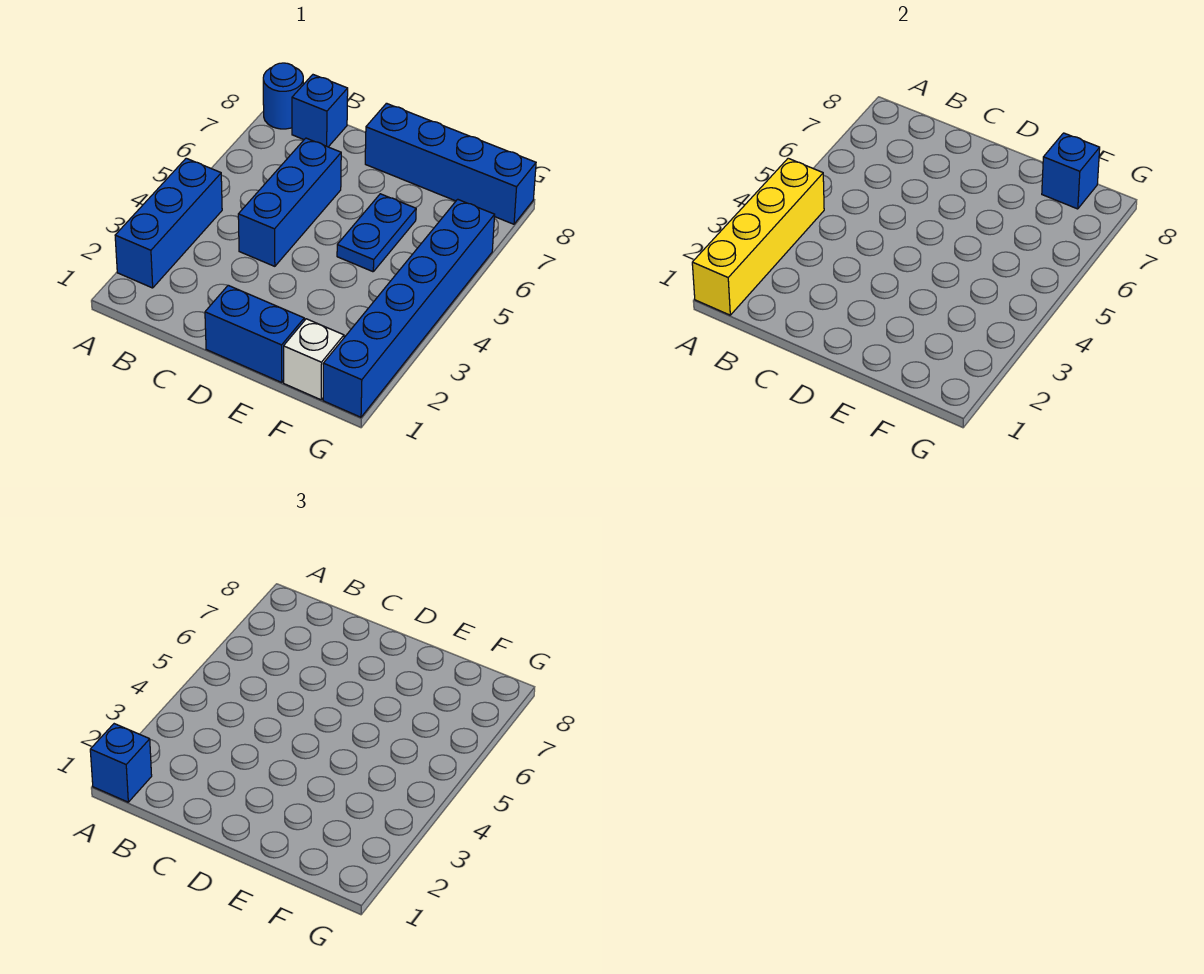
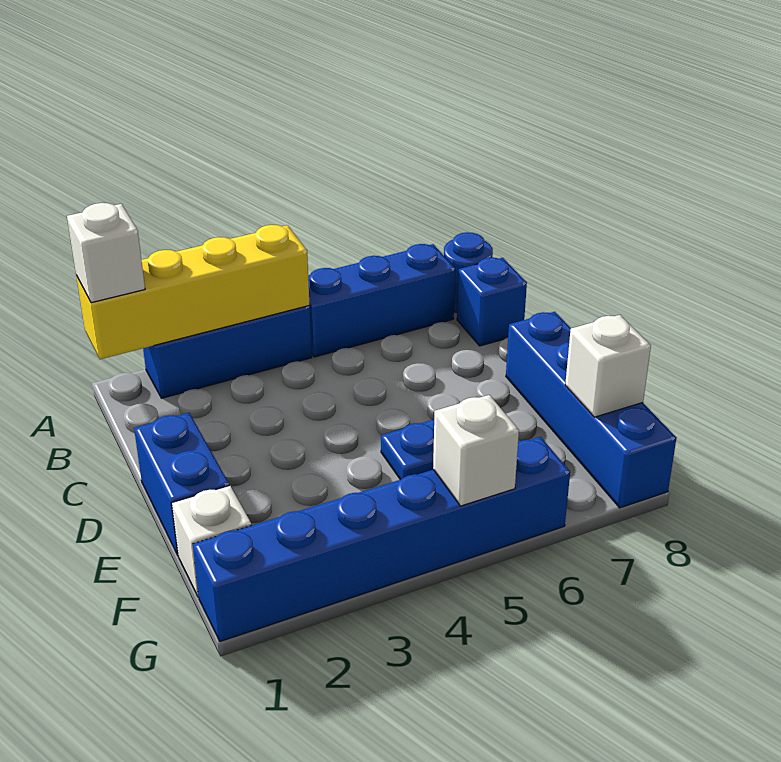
blue 1x1 brick [90,724,152,802] -> white 1x1 brick [67,203,145,303]
blue 1x3 brick [238,138,341,266] -> blue 1x3 brick moved to [308,244,455,357]
blue 1x1 brick [1042,133,1100,209] -> white 1x1 brick [565,315,651,417]
none -> white 1x1 brick [433,395,519,506]

